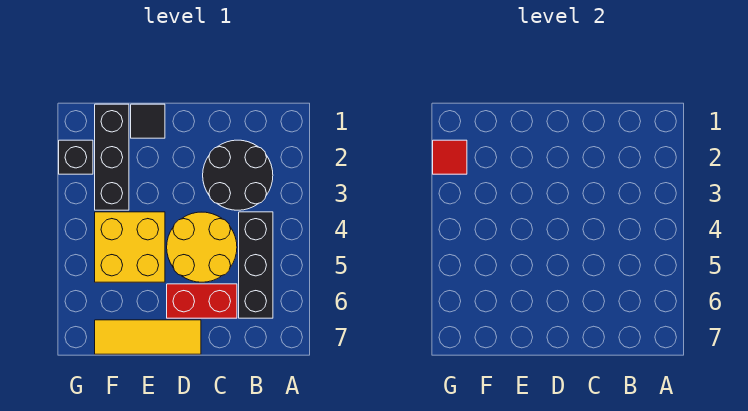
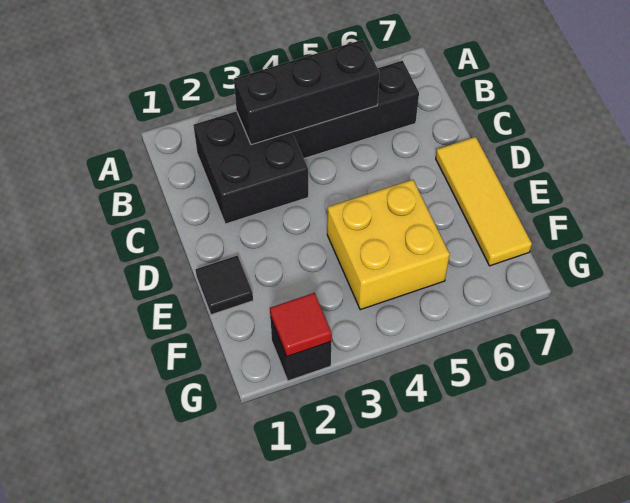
black 2x2 round brick [203,140,273,210] -> black 2x2 brick [194,111,308,224]
yellow 2x2 round brick [167,212,237,282] -> none
red 1x2 brick [167,284,237,318] -> none
black 1x3 brick [95,104,129,210] -> black 1x3 brick moved to [234,40,380,145]

